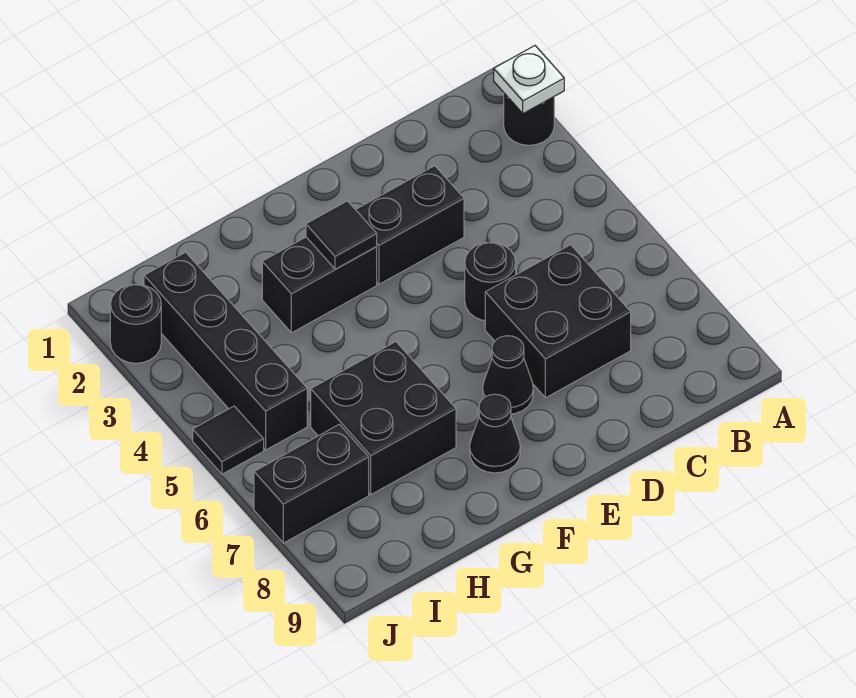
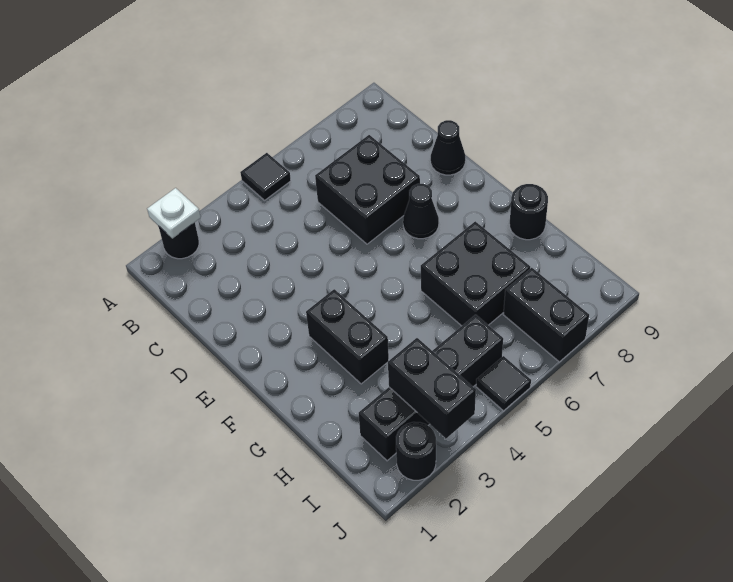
black 1x2 brick [356,166,464,284] -> black 1x2 brick moved to [388,338,476,438]
black 1x1 round brick [465,242,516,321] -> black 1x1 round brick moved to [510,184,548,240]
black 1x1 tile [306,201,377,269] -> black 1x1 tile moved to [240,153,291,200]
black 1x1 cone [470,394,520,473] -> black 1x1 cone moved to [431,120,465,175]

